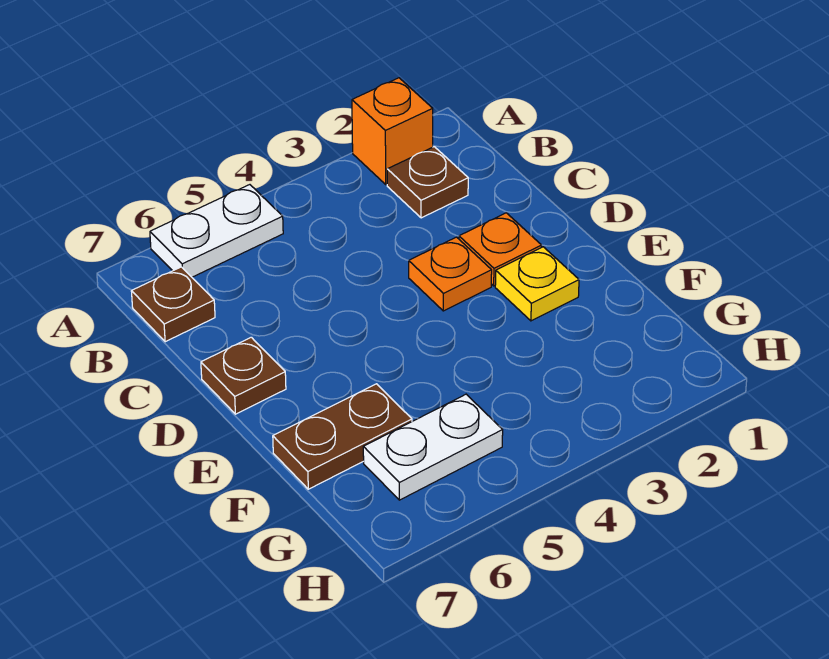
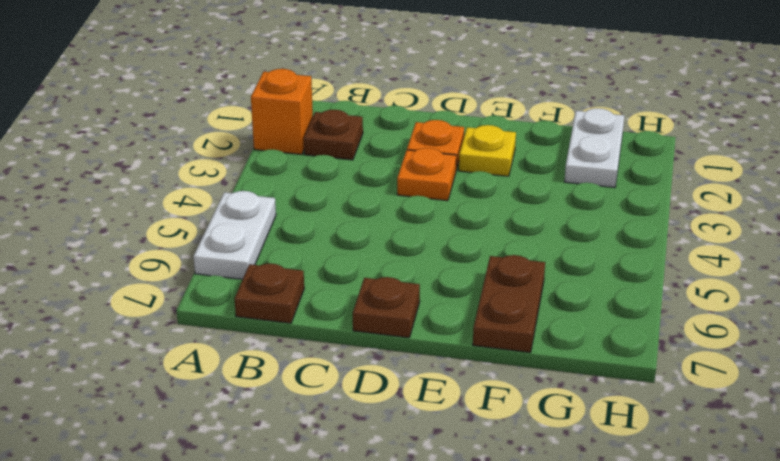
white 1x2 plate [363,394,503,500] -> white 1x2 plate moved to [565,108,624,188]

